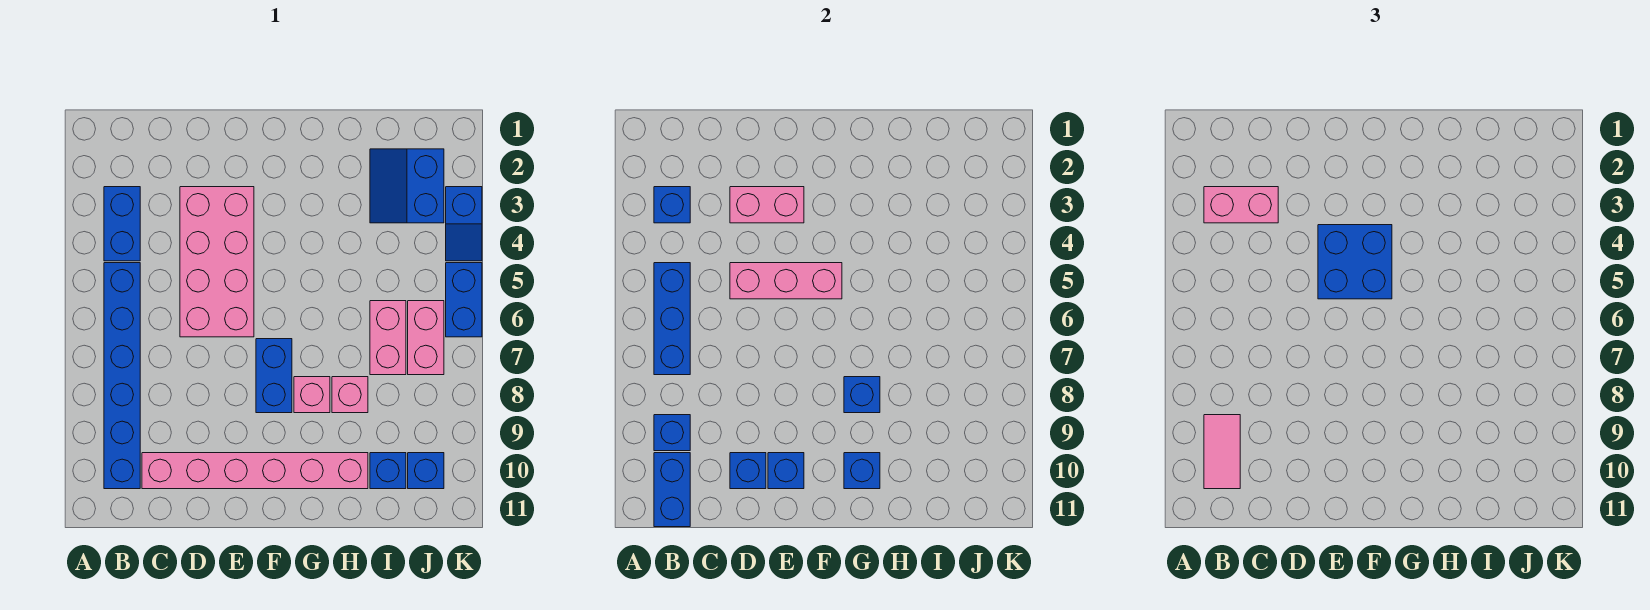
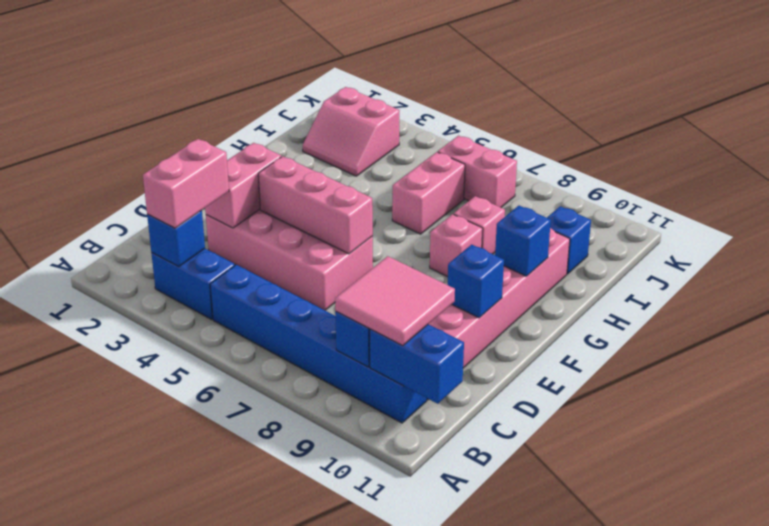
blue 1x3 brick [654,263,690,375] -> none
pink 1x2 tile [1204,415,1240,489] -> pink 2x2 tile [335,256,455,346]
pink 1x3 brick [730,263,842,299] -> pink 1x3 brick turned to [258,156,373,254]
blue 1x1 brick [730,453,766,489] -> none
blue 2x2 brick [1318,225,1392,299] -> none
blue 1x2 brick [256,339,292,413] -> none
blue 1x1 brick [844,377,880,413] -> none
blue 2x2 slope [370,149,444,223] -> pink 2x2 slope [303,87,399,176]
pink 1x2 brick [370,301,406,375] -> pink 1x2 brick turned to [392,152,465,234]
blue 1x1 brick [408,453,444,489] -> none
blue 1x2 slope [446,187,482,261] -> none
blue 1x2 brick [446,263,482,337] -> none

